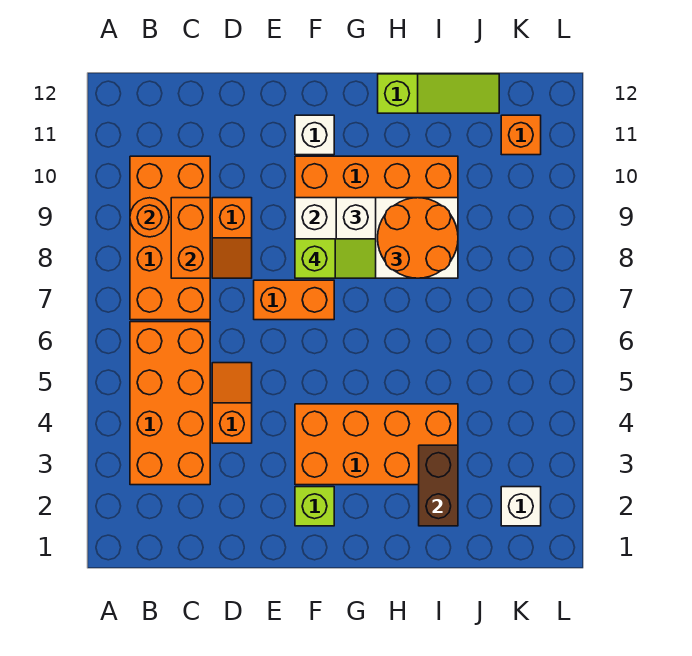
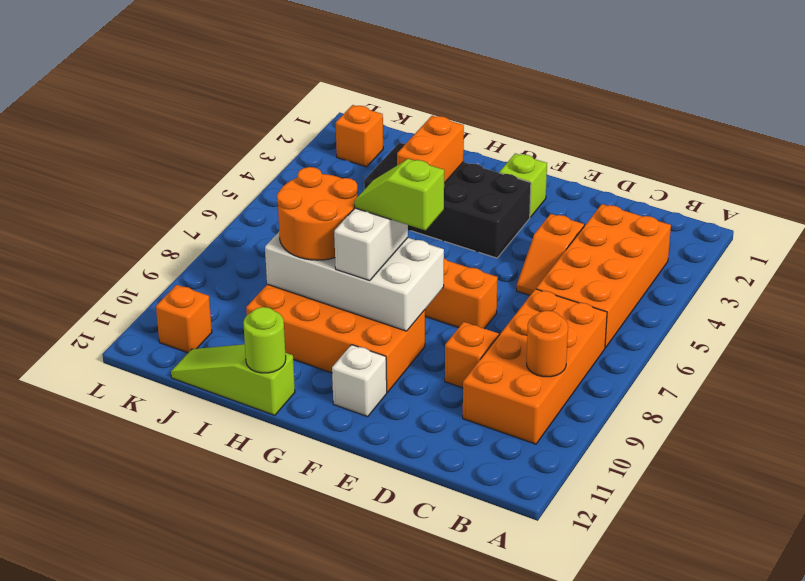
orange 1x2 brick [171,198,210,278] -> orange 1x2 brick moved to [397,116,464,183]
orange 2x4 brick [295,404,458,485] -> black 2x4 brick [364,143,531,258]
none -> lime 1x1 round brick [244,307,286,373]
brown 1x2 brick [419,445,458,526] -> none
white 1x1 brick [501,487,541,526] -> orange 1x1 brick [336,105,383,167]

